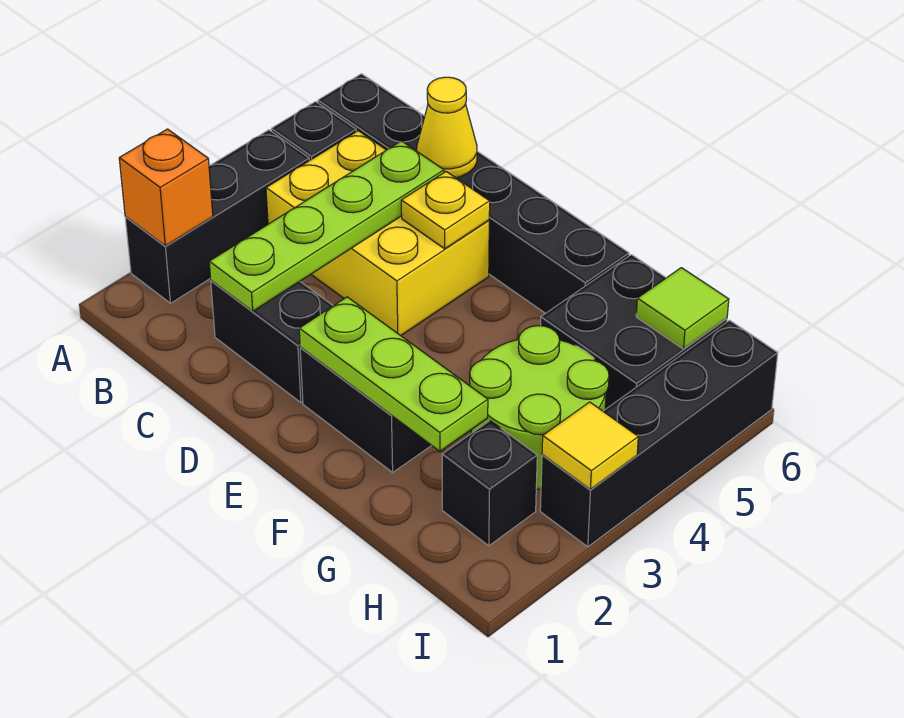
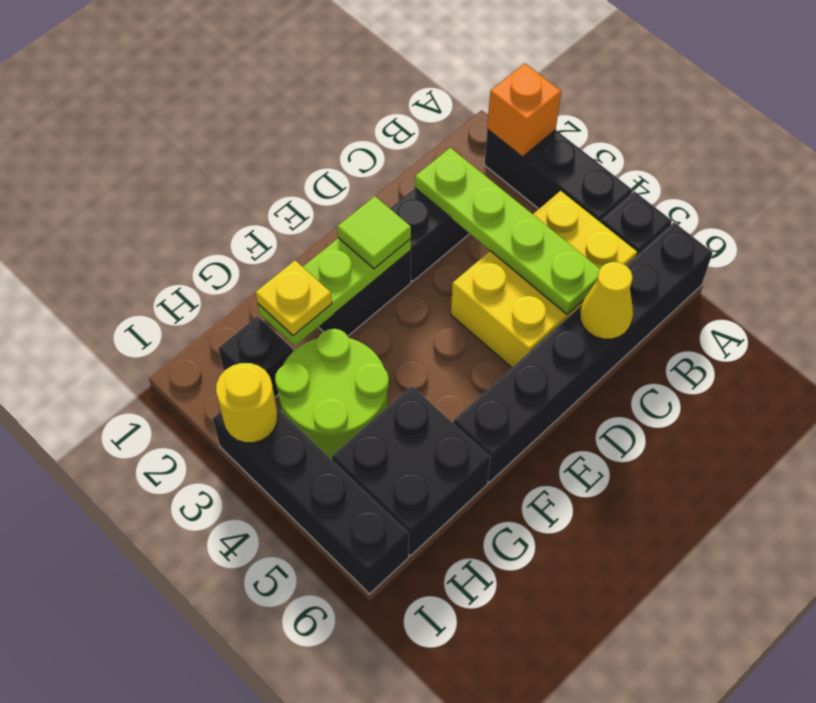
yellow 1x1 plate [401,172,490,249] -> yellow 1x1 plate moved to [256,261,332,336]
lime 1x1 tile [636,268,729,349] -> lime 1x1 tile moved to [337,196,411,269]
yellow 1x1 tile [542,402,638,490] -> yellow 1x1 round brick [216,363,278,443]

